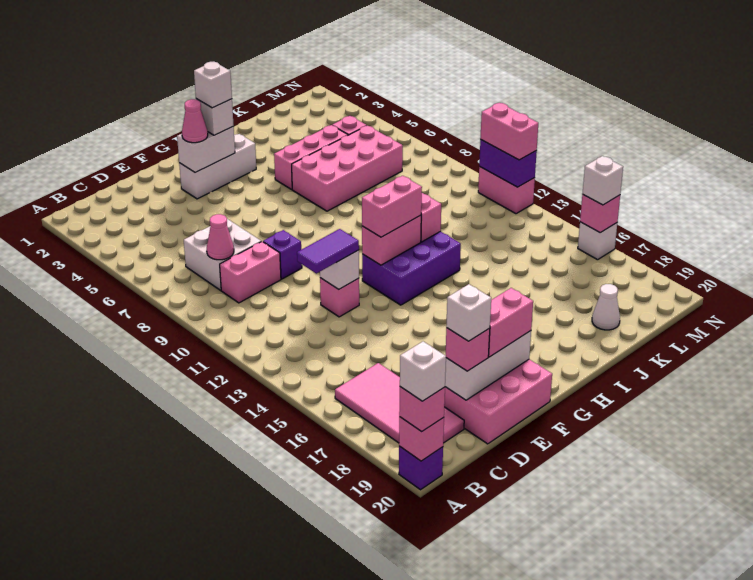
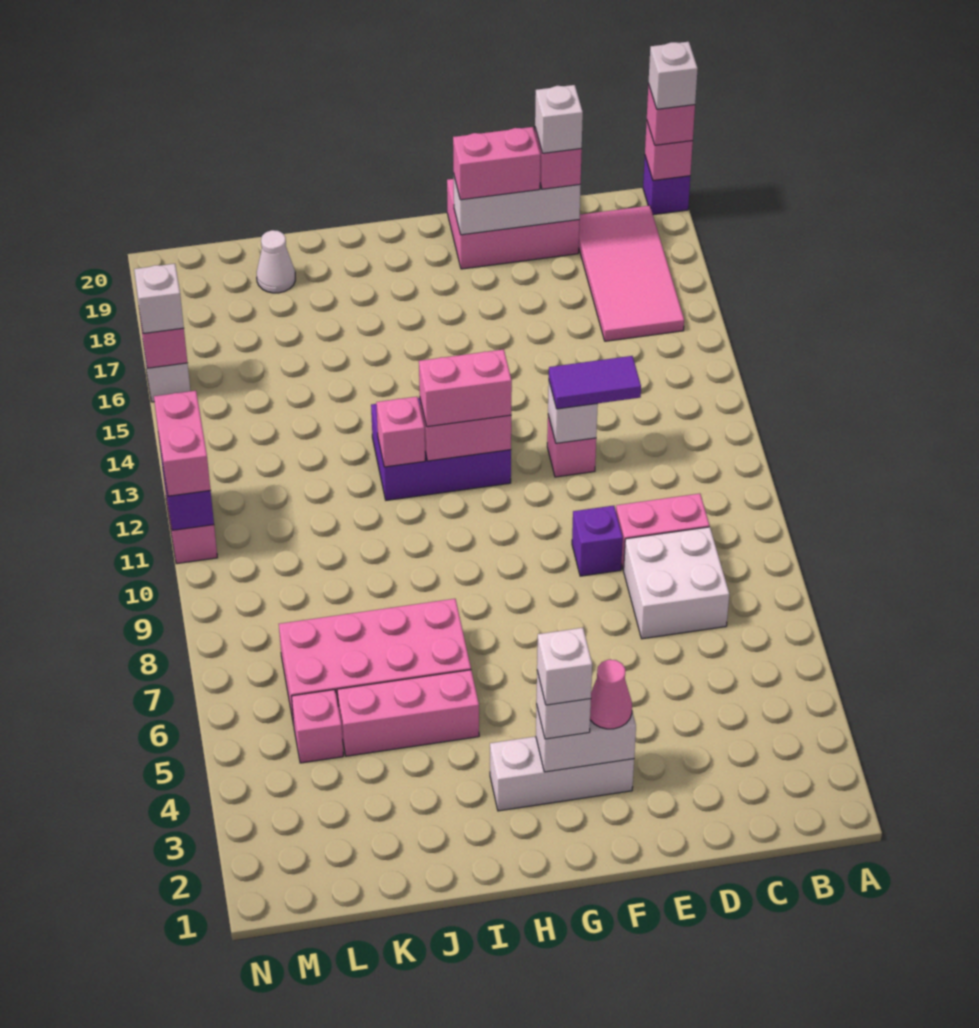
pink 1x1 cone [207,214,234,260] -> none

